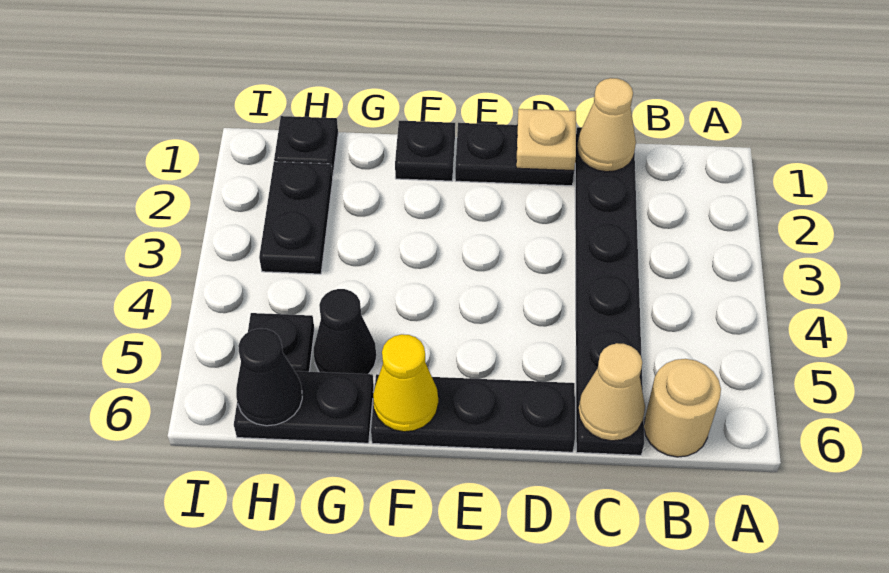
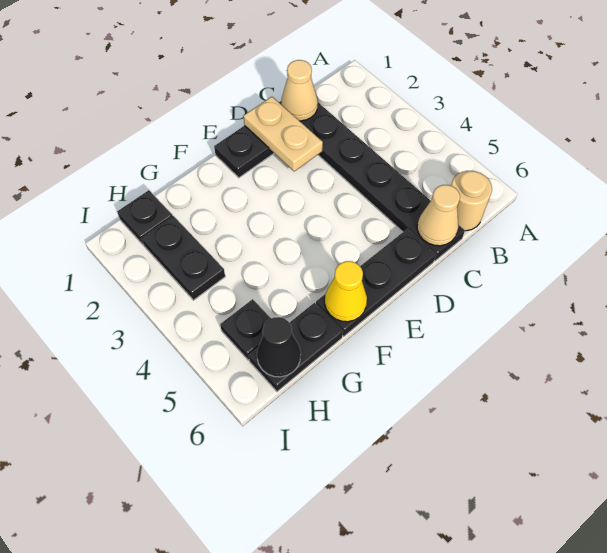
tan 1x1 plate [516,109,576,171] -> tan 1x2 plate [244,97,323,171]
black 1x1 plate [395,121,455,181] -> none
black 1x1 cone [314,289,376,374] -> none

